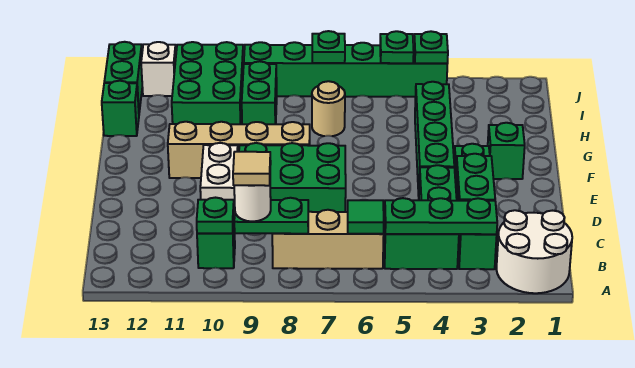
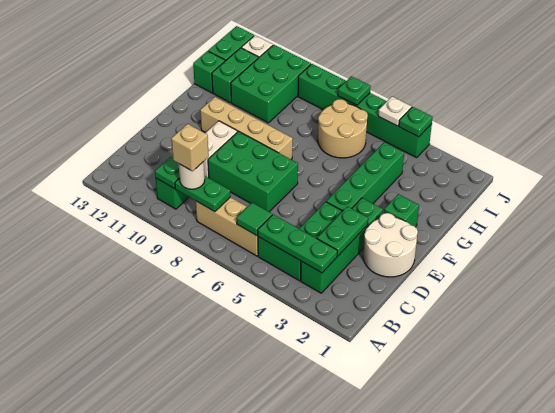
white 2x2 round brick [496,210,572,293] -> white 2x2 round brick moved to [363,213,418,277]
tan 1x1 tile [233,151,271,186] -> tan 1x1 brick [171,124,209,171]
tan 1x1 round brick [312,81,345,136] -> tan 2x2 round brick [318,99,368,158]
green 1x2 brick [242,61,277,124] -> green 1x2 brick moved to [212,48,259,103]
green 1x1 plate [380,31,414,63] -> white 1x1 plate [378,97,412,126]

